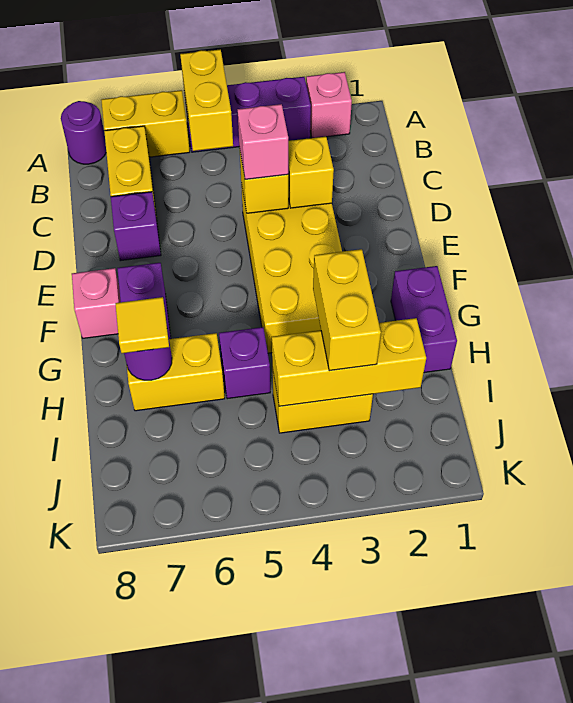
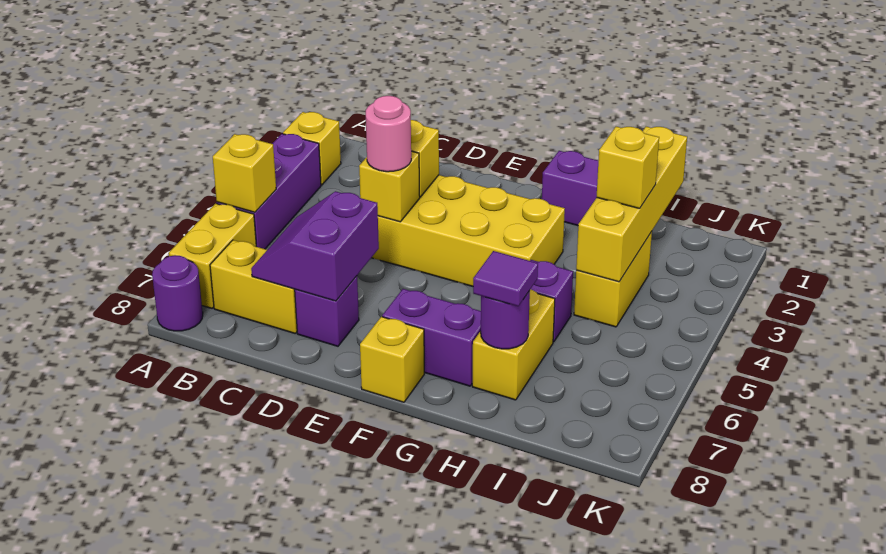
pink 1x1 brick [306,72,352,138] -> yellow 1x1 brick [283,112,341,185]
yellow 1x2 brick [180,50,233,151] -> yellow 1x1 brick [213,134,276,212]
none -> purple 2x2 slope [251,191,379,301]
pink 1x1 brick [237,104,288,179] -> pink 1x1 round brick [366,96,411,172]
pink 1x1 brick [72,268,121,338] -> yellow 1x1 brick [360,317,424,402]
yellow 1x2 brick [313,249,381,371] -> yellow 1x1 brick [597,127,659,209]
yellow 1x1 tile [115,297,169,353] -> purple 1x1 tile [473,251,538,306]
yellow 1x3 brick [272,318,426,406] -> yellow 1x4 brick [576,127,687,282]

